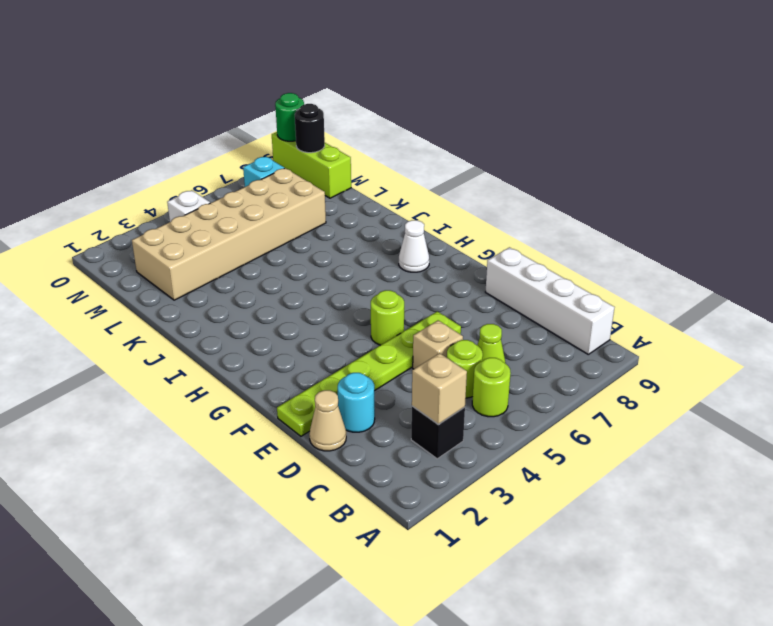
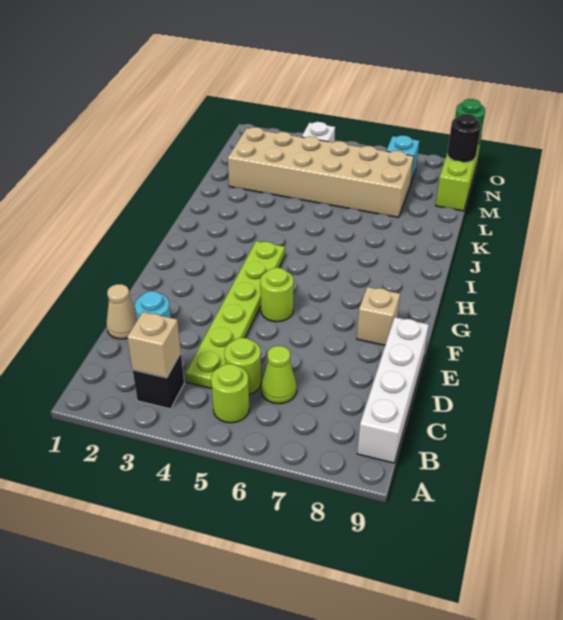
tan 1x1 brick [413,320,463,369] -> tan 1x1 brick moved to [357,287,400,345]
lime 1x6 plate [277,311,461,436] -> lime 1x6 plate turned to [186,241,285,389]
white 1x1 cone [399,220,429,272] -> none

